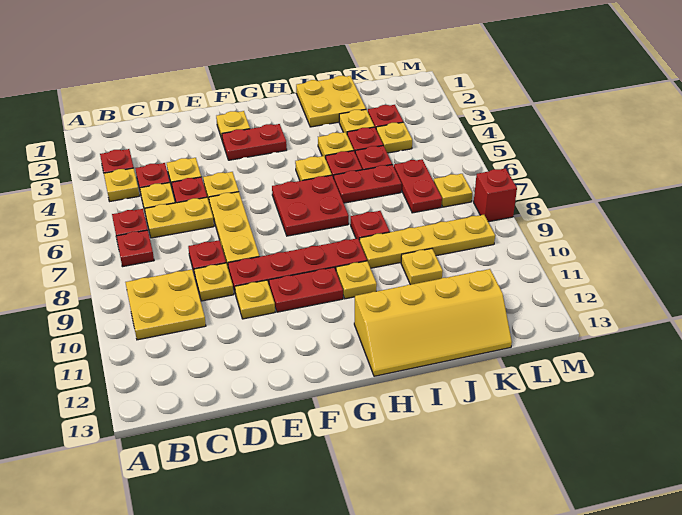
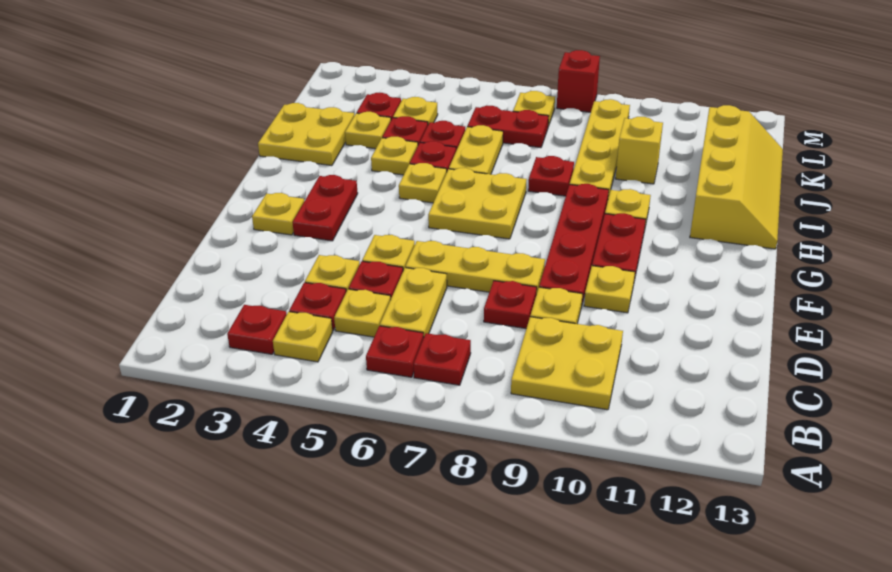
red 2x2 plate [272,175,349,236] -> yellow 2x2 plate [428,168,527,239]
red 1x2 plate [334,165,402,203] -> yellow 1x2 plate [449,125,503,174]
yellow 1x1 plate [401,249,443,285] -> yellow 1x1 brick [616,117,663,184]

